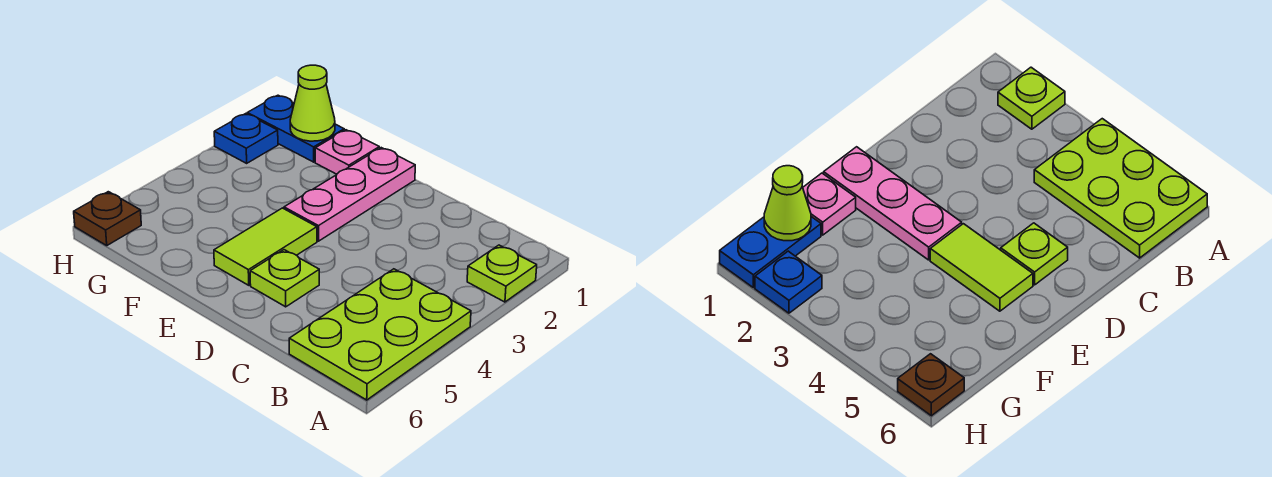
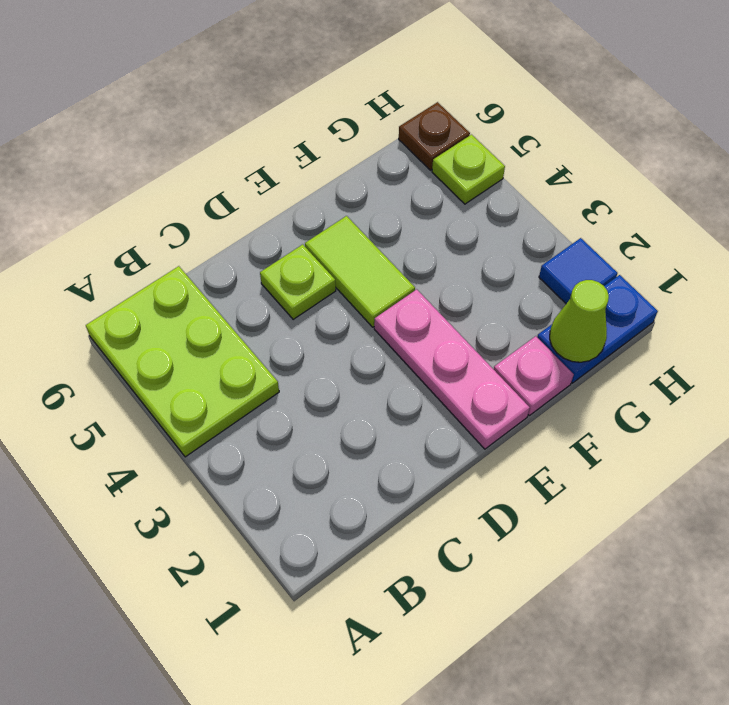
lime 1x1 plate [467,245,537,302] -> lime 1x1 plate moved to [432,135,505,204]
blue 1x1 plate [214,114,278,163] -> blue 1x1 tile [539,238,618,304]

